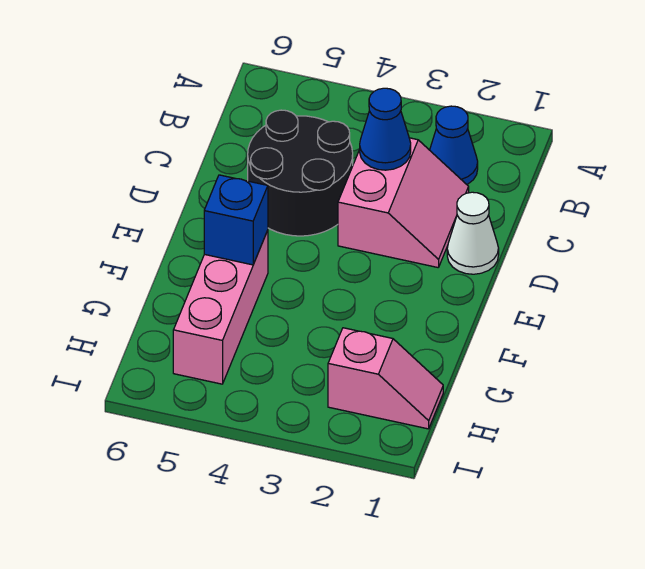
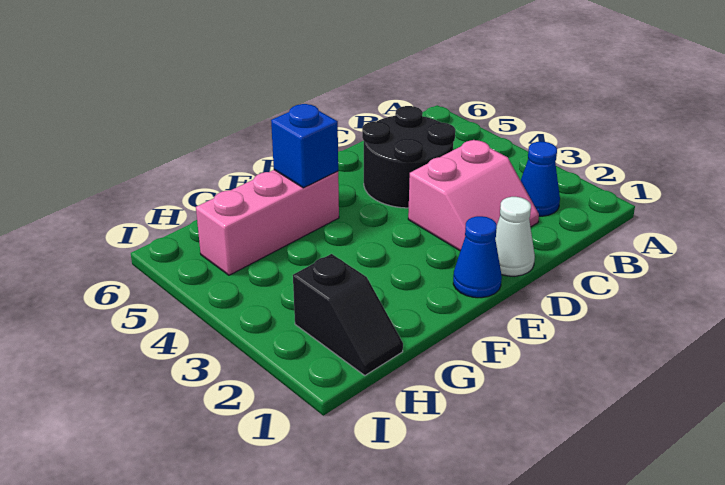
blue 1x1 cone [360,88,411,170] -> blue 1x1 cone moved to [453,216,502,298]
pink 1x2 slope [328,328,443,429] -> black 1x2 slope [293,254,403,376]

